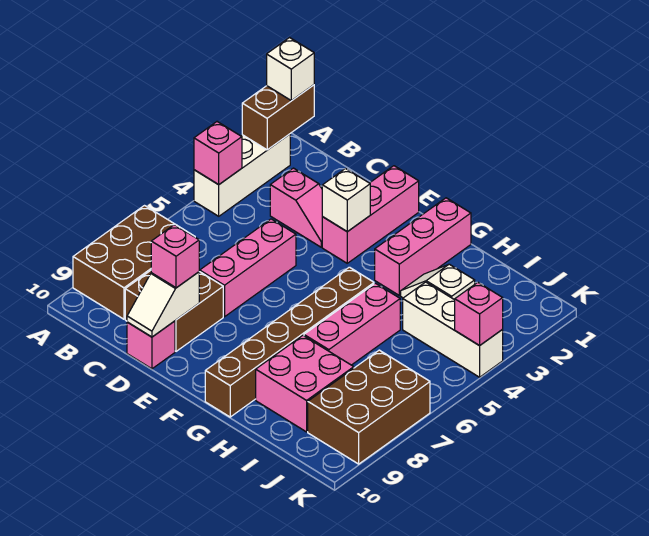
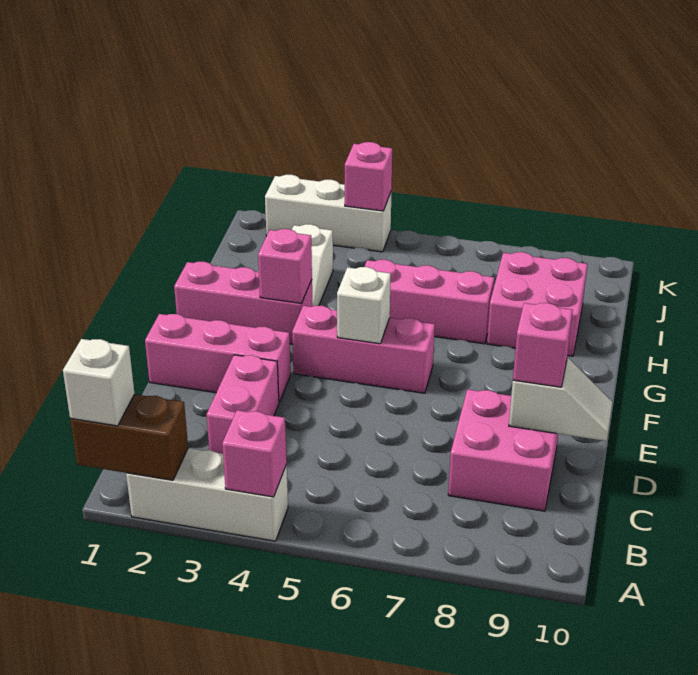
brown 2x3 brick [73,206,195,319] -> none
pink 1x2 slope [270,168,323,247] -> pink 1x2 brick [207,355,279,454]
brown 2x2 brick [125,271,223,351] -> pink 2x2 brick [448,389,558,511]
pink 1x3 brick [200,219,296,317] -> pink 1x3 brick moved to [292,306,435,393]
pink 1x1 brick [127,321,175,369] -> pink 1x1 brick moved to [258,229,312,303]
white 1x1 brick [322,169,370,232] -> white 1x1 brick moved to [337,267,391,344]
brown 1x6 brick [205,267,374,417] -> none
white 1x3 brick [403,282,503,377] -> white 1x3 brick turned to [265,175,392,252]
brown 2x3 brick [308,350,430,464] -> none

